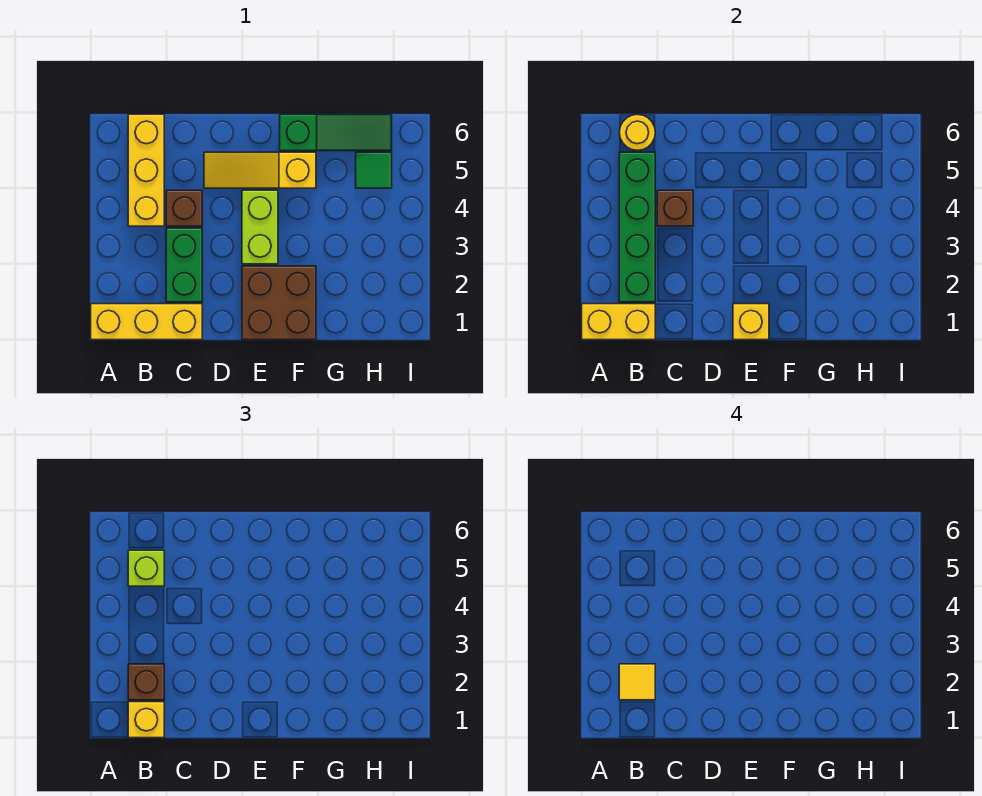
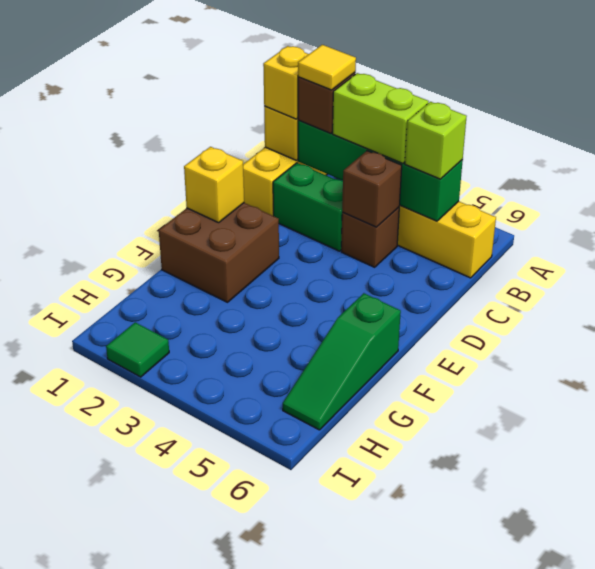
yellow 1x1 round brick [619,115,655,150] -> none
yellow 1x3 slope [204,152,316,188] -> none
lime 1x2 brick [242,190,278,264] -> lime 1x2 brick moved to [333,73,429,163]
green 1x1 tile [356,152,392,188] -> green 1x1 tile moved to [106,322,169,377]

